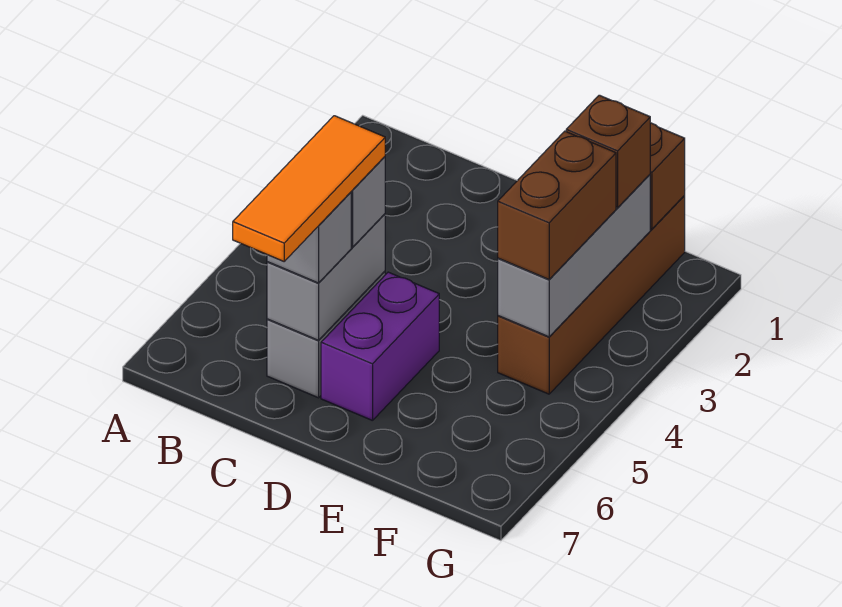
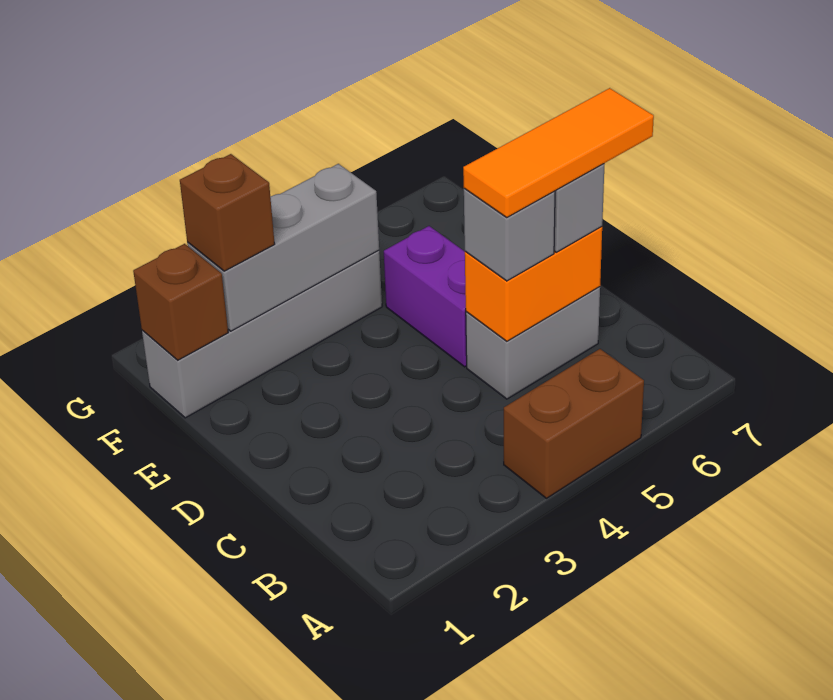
grey 1x2 brick [267,214,385,340] -> orange 1x2 brick [465,227,602,341]
purple 1x2 brick [321,272,439,421] -> purple 1x2 brick turned to [384,226,467,367]
brown 1x4 brick [498,196,685,394] -> grey 1x4 brick [142,250,382,418]
brown 1x2 brick [498,131,616,279] -> brown 1x2 brick moved to [504,349,644,498]

